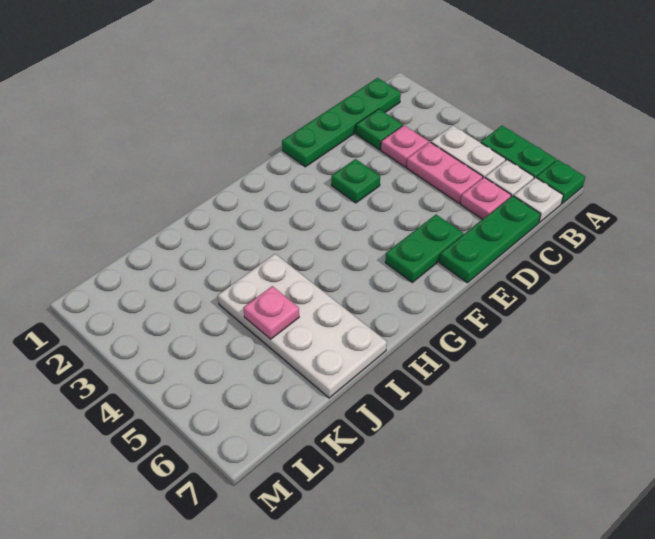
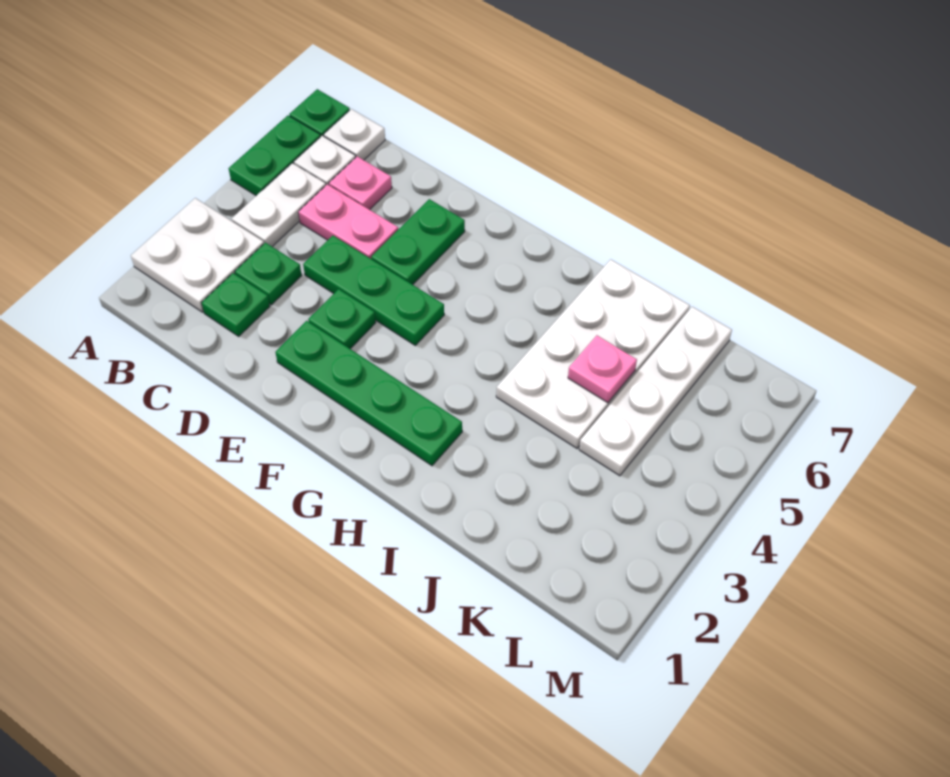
none -> white 2x2 plate [131,198,264,312]
green 1x4 plate [282,78,401,167] -> green 1x4 plate moved to [275,321,462,466]
pink 1x1 plate [381,125,429,167] -> green 1x1 plate [235,243,302,305]
pink 1x2 plate [407,142,483,203] -> pink 1x2 plate turned to [298,184,398,259]
green 1x3 plate [440,196,541,283] -> green 1x3 plate moved to [303,236,444,345]
green 1x2 plate [385,215,463,282] -> green 1x2 plate turned to [371,199,465,285]
none -> white 1x4 plate [579,307,732,476]

